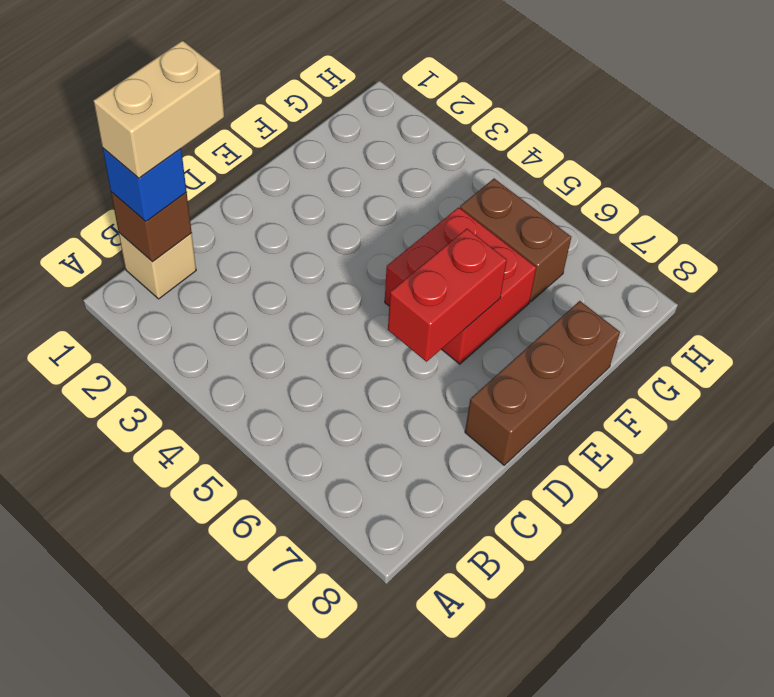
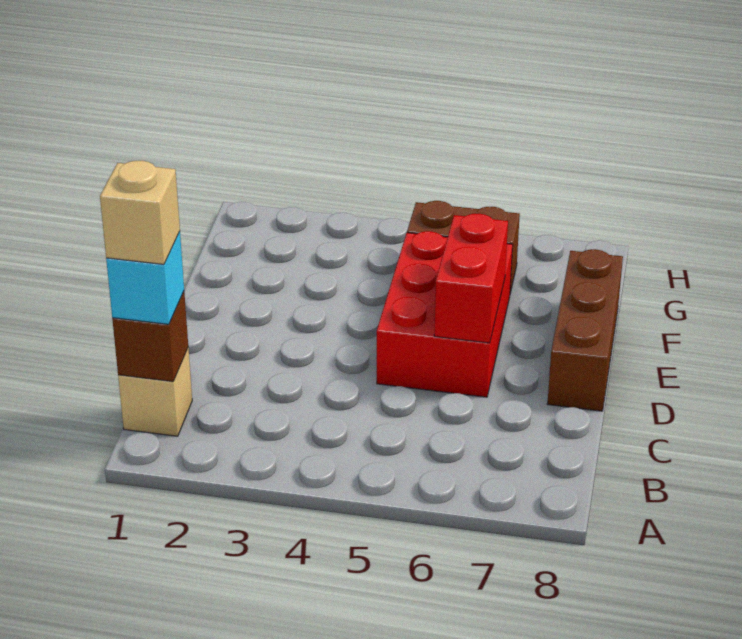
blue 1x1 brick [103,148,187,221] -> cyan 1x1 brick [106,232,184,324]
tan 1x2 brick [94,41,224,178] -> tan 1x1 brick [100,161,180,264]
red 2x2 brick [385,207,536,364] -> red 2x3 brick [377,231,513,397]

